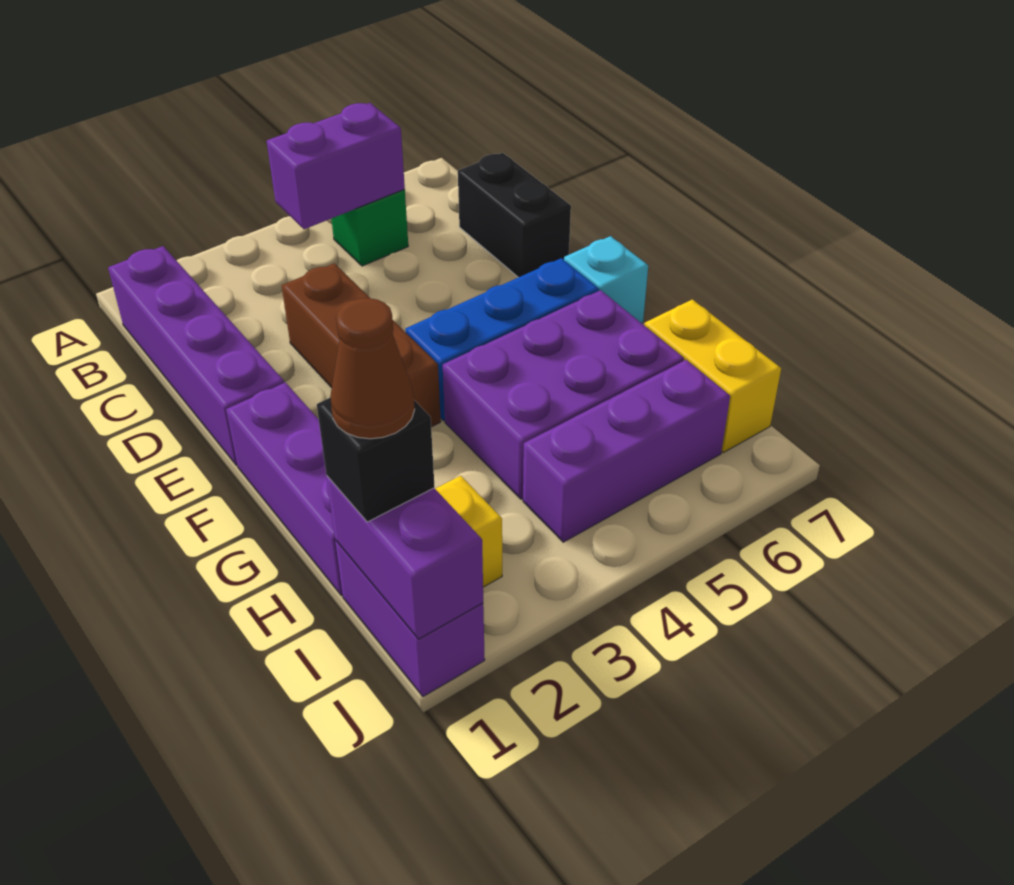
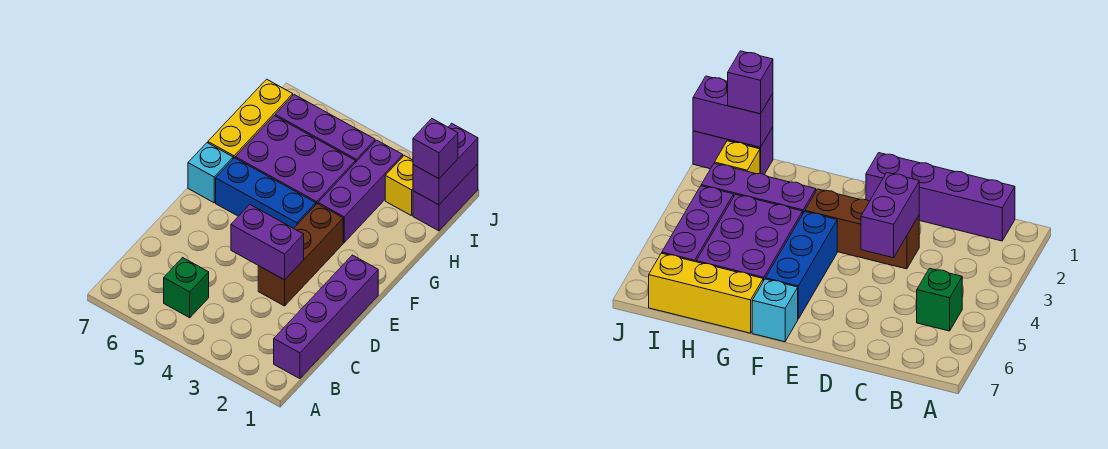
purple 1x2 brick [267,103,405,229] -> purple 1x2 brick moved to [231,205,304,280]
black 1x2 brick [458,153,571,277] -> none
purple 1x3 brick [226,382,343,595] -> purple 1x3 brick moved to [318,140,403,242]
yellow 1x2 brick [644,299,781,453] -> yellow 1x3 brick [208,79,293,159]
black 1x1 brick [317,398,435,522] -> purple 1x1 brick [413,119,458,179]
brown 1x1 cone [330,298,415,439] -> none

